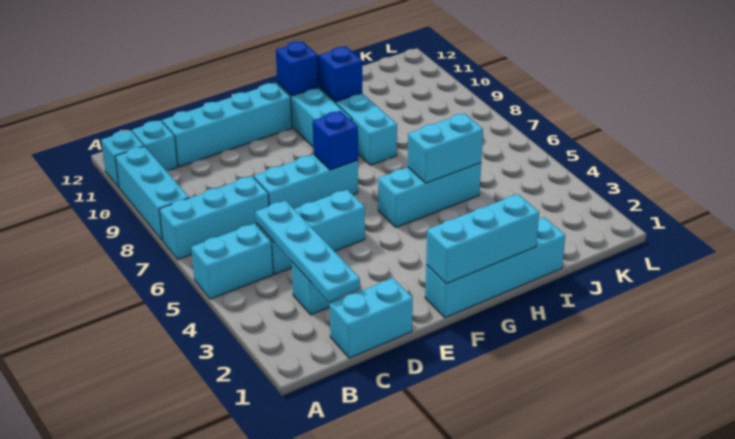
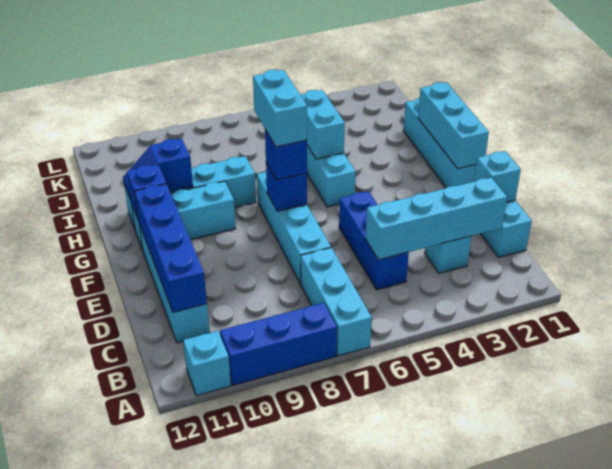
cyan 1x2 brick [191,224,273,299] -> cyan 1x2 brick moved to [253,69,307,147]
cyan 1x3 brick [115,146,189,241] -> blue 1x3 brick [220,303,337,385]
cyan 1x1 brick [132,120,177,171] -> cyan 1x1 brick moved to [474,151,521,202]
cyan 1x4 plate [256,201,360,302] -> cyan 1x4 brick [365,177,507,260]
cyan 1x3 brick [256,190,365,274] -> blue 1x3 brick [339,191,409,290]
none -> blue 1x4 brick [134,184,207,312]
cyan 1x3 brick [254,154,358,209] -> cyan 1x4 brick [257,172,331,284]
none -> blue 1x1 brick [265,130,307,180]

